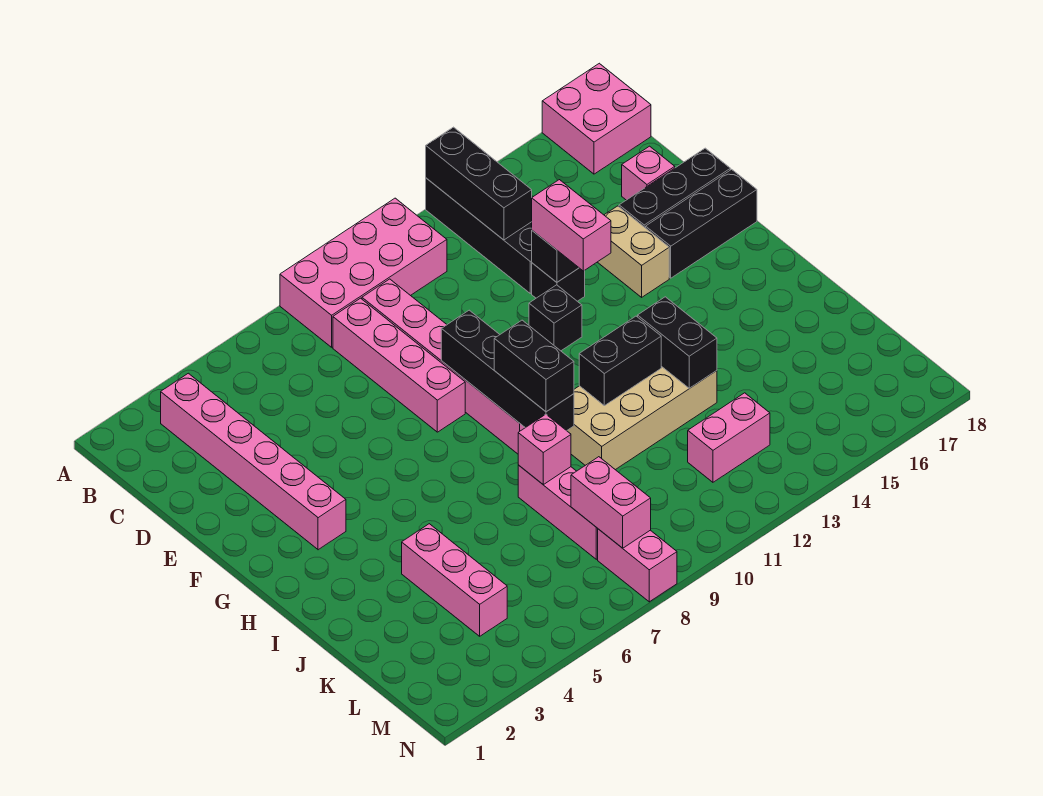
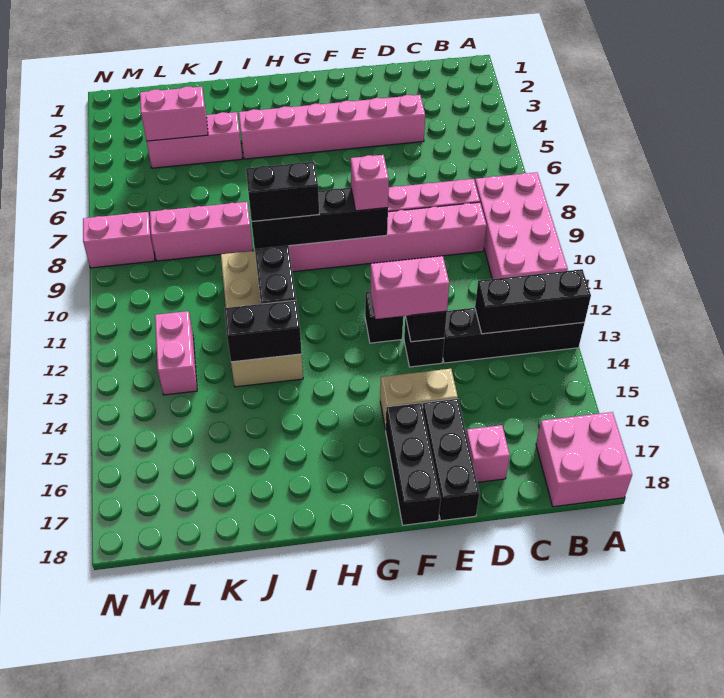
pink 1x6 brick [161,373,346,550] -> pink 1x6 brick moved to [239,95,425,159]
pink 1x1 brick [518,414,571,484] -> pink 1x1 brick moved to [351,155,389,211]
pink 1x2 brick [571,457,651,548] -> pink 1x2 brick moved to [140,86,208,141]

